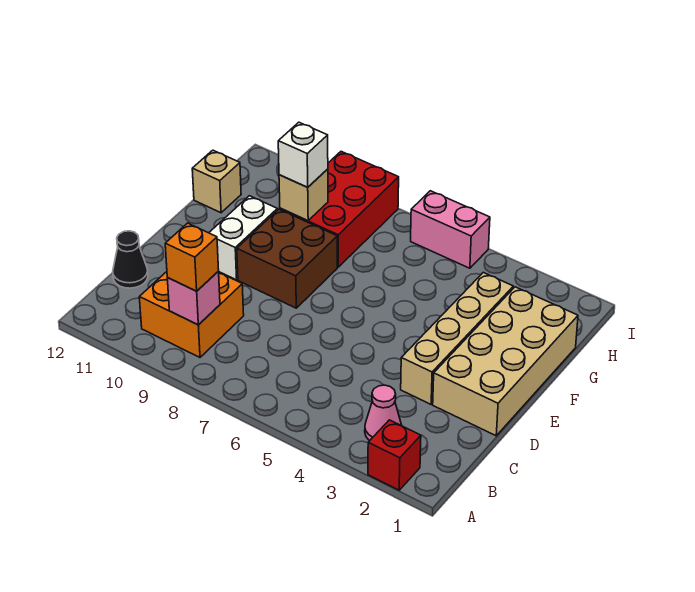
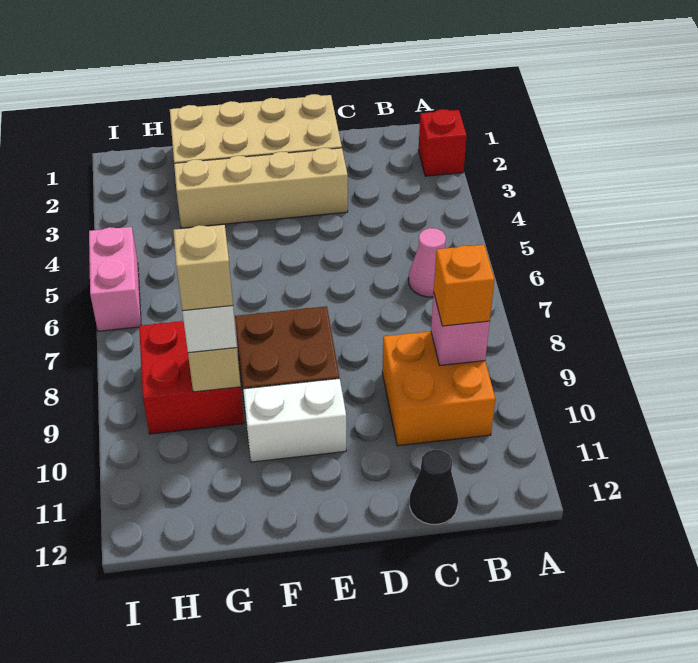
pink 1x1 cone [365,385,402,441] -> pink 1x1 cone moved to [409,228,446,297]
red 2x3 brick [280,152,399,267] -> red 2x2 brick [139,321,244,434]
tan 1x1 brick [192,150,241,213] -> tan 1x1 brick moved to [173,225,233,311]

